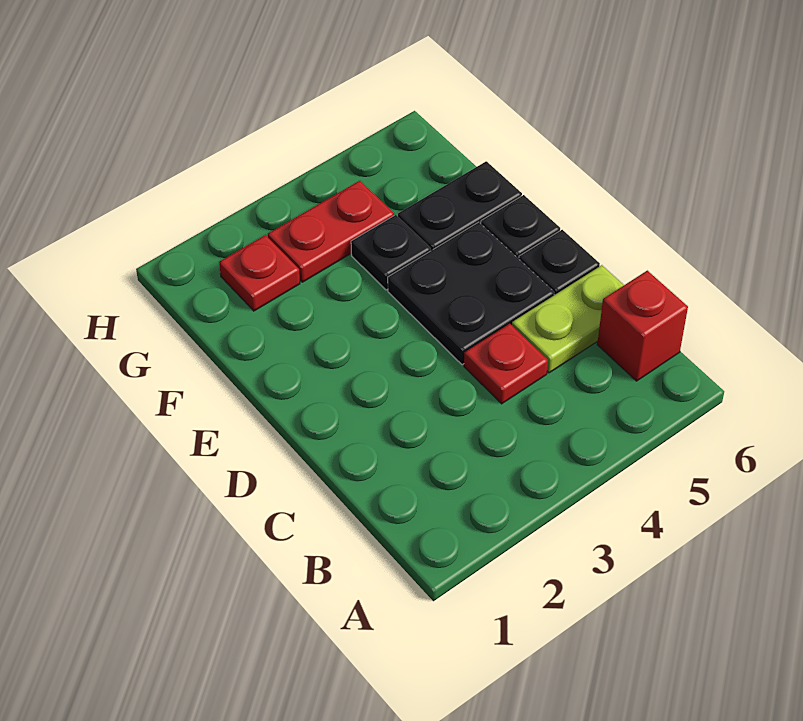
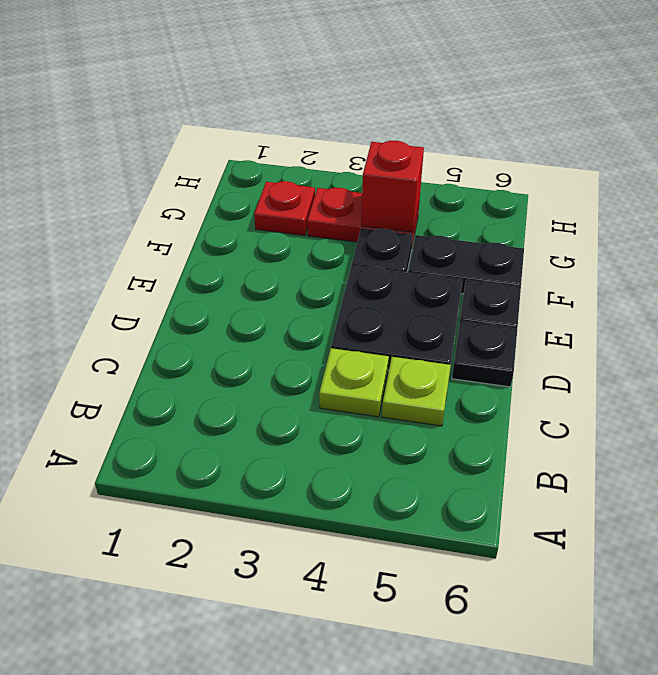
red 1x1 brick [597,271,688,381] -> red 1x1 brick moved to [361,141,424,232]
red 1x1 plate [464,324,548,404] -> lime 1x1 plate [319,348,389,417]
lime 1x2 plate [512,265,624,373] -> lime 1x1 plate [382,357,451,426]

